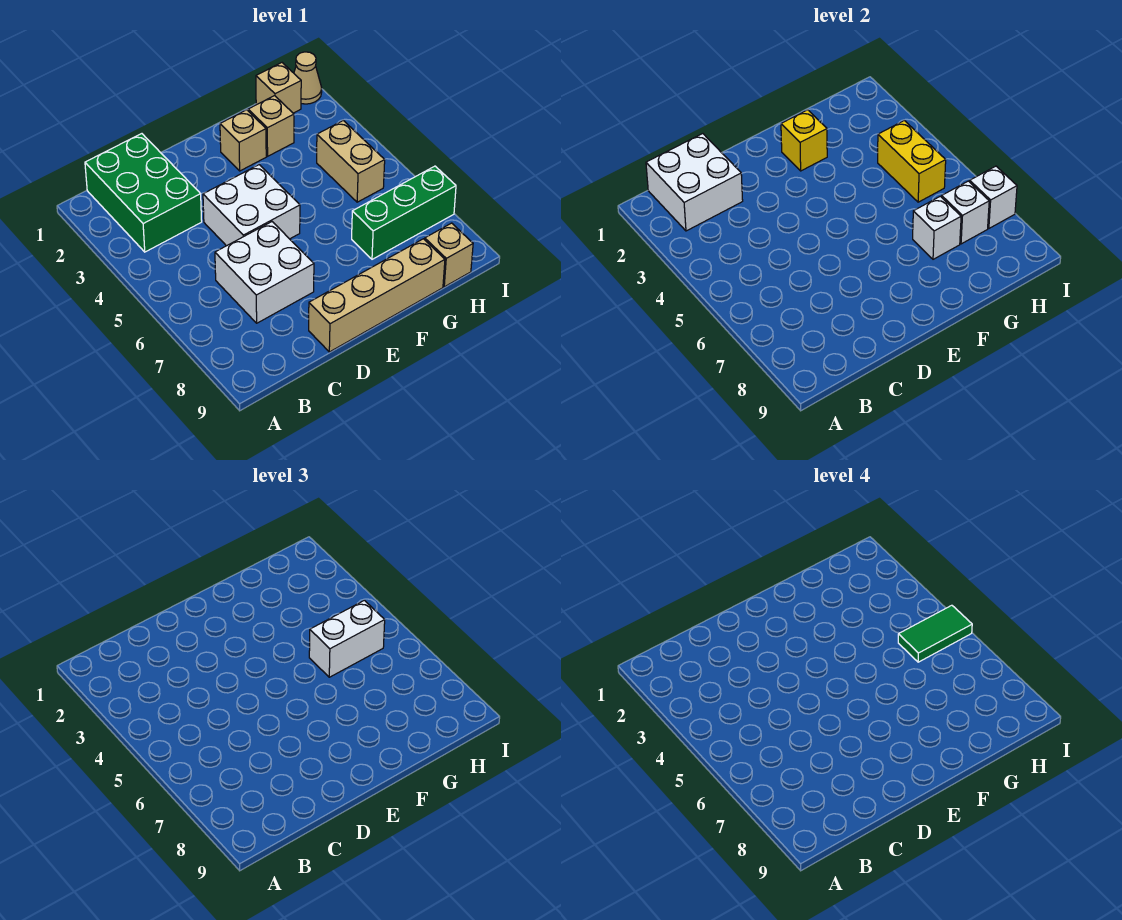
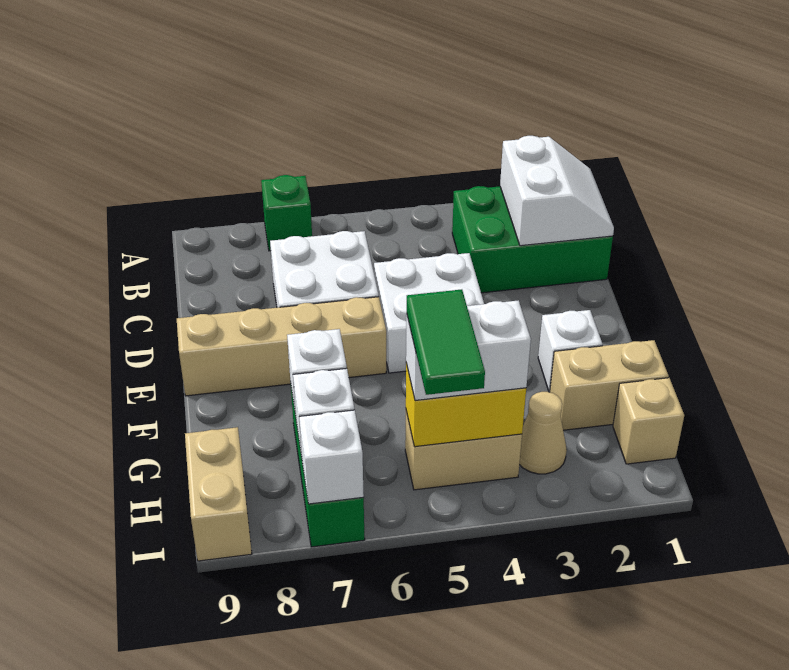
none -> green 1x1 brick [261,175,312,251]
white 2x2 brick [646,134,743,231] -> white 2x2 slope [500,136,614,246]
tan 1x4 brick [309,239,445,352] -> tan 1x4 brick turned to [177,297,386,396]
tan 1x1 brick [220,110,266,171] -> white 1x1 brick [538,310,603,392]
yellow 1x1 brick [781,110,827,171] -> none
tan 1x1 brick [248,96,294,156] -> tan 1x2 brick [550,340,669,430]
white 1x2 brick [309,600,385,677] -> white 1x2 brick turned to [406,300,531,401]
tan 1x1 brick [425,223,473,287] -> tan 1x2 brick [185,427,252,561]
tan 1x1 cone [294,52,322,104] -> tan 1x1 cone moved to [519,392,567,474]

